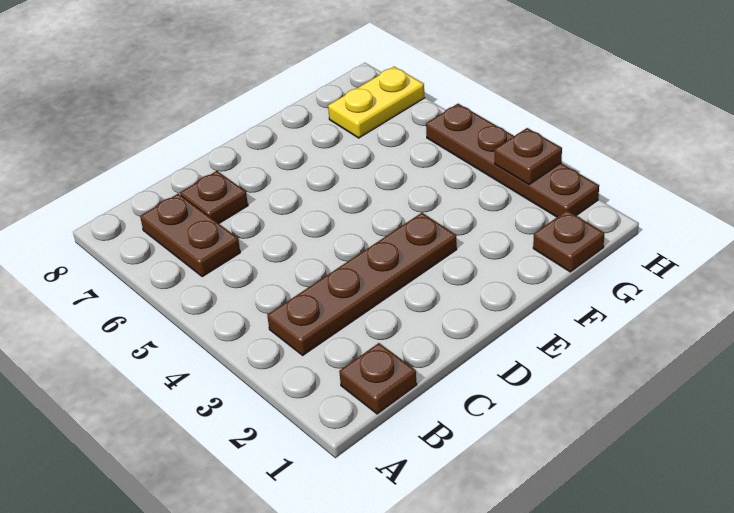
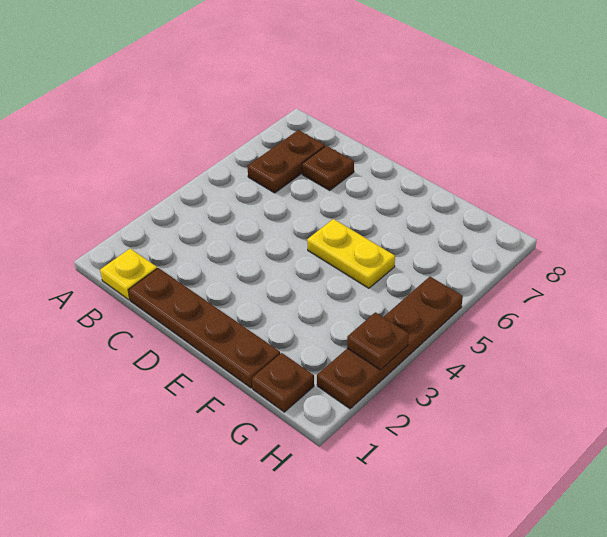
brown 1x1 plate [339,343,417,414] -> yellow 1x1 plate [100,249,157,300]
brown 1x4 plate [267,213,457,355] -> brown 1x4 plate moved to [128,268,280,388]
yellow 1x2 plate [328,67,425,138] -> yellow 1x2 plate moved to [307,219,395,288]

